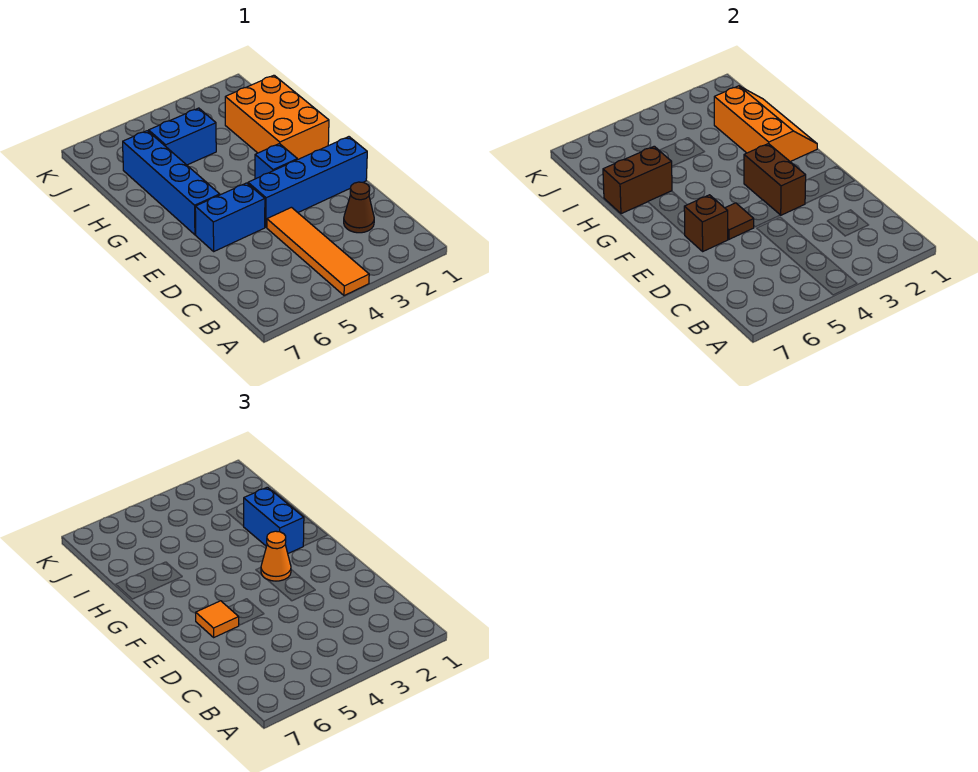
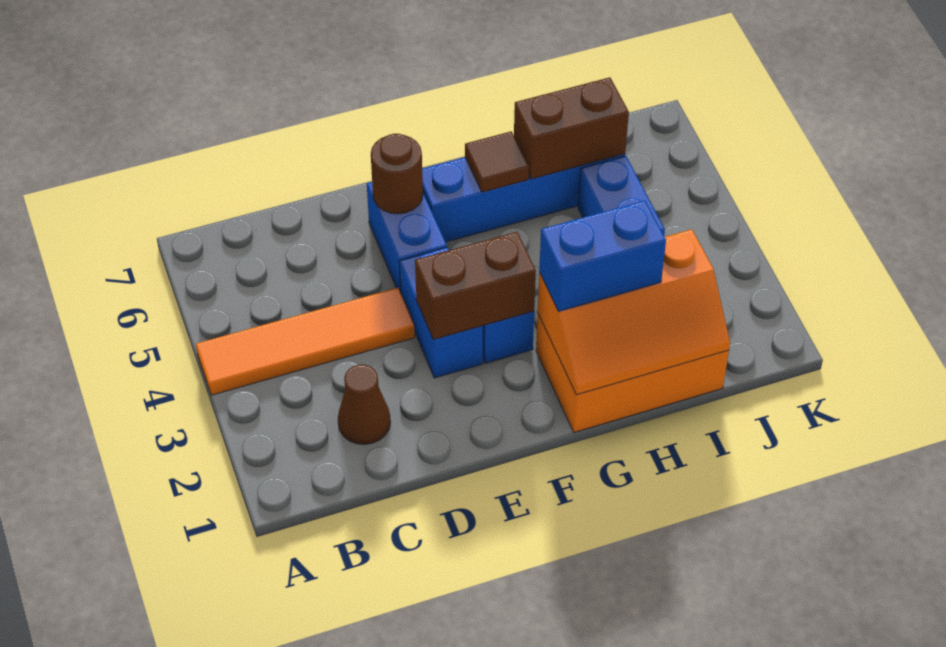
blue 1x4 brick [248,137,367,227] -> blue 1x2 brick [399,247,483,378]
brown 1x1 tile [725,203,754,239] -> brown 1x1 tile moved to [465,131,529,192]
brown 1x1 brick [684,195,728,251] -> brown 1x1 round brick [371,134,423,214]
orange 1x1 tile [196,601,239,637] -> none
orange 1x1 cone [261,531,291,581] -> none
brown 1x2 brick [603,146,672,214] -> brown 1x2 brick turned to [514,77,629,179]

